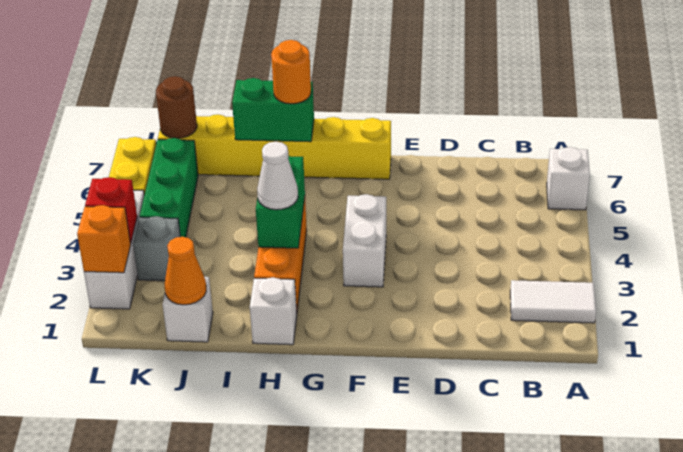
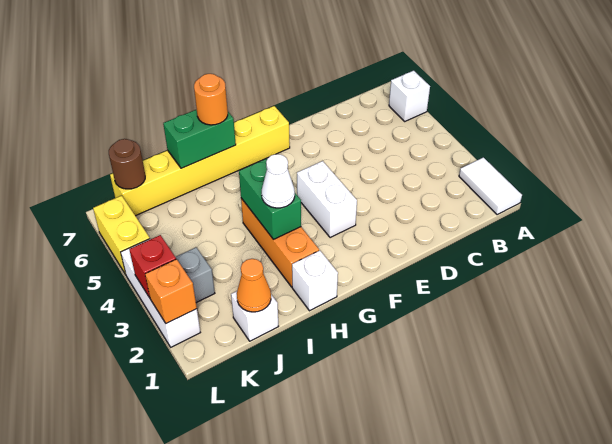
white 1x2 tile [510,280,596,323] -> white 1x2 tile turned to [459,157,522,215]
green 1x3 brick [140,138,198,237] -> none

